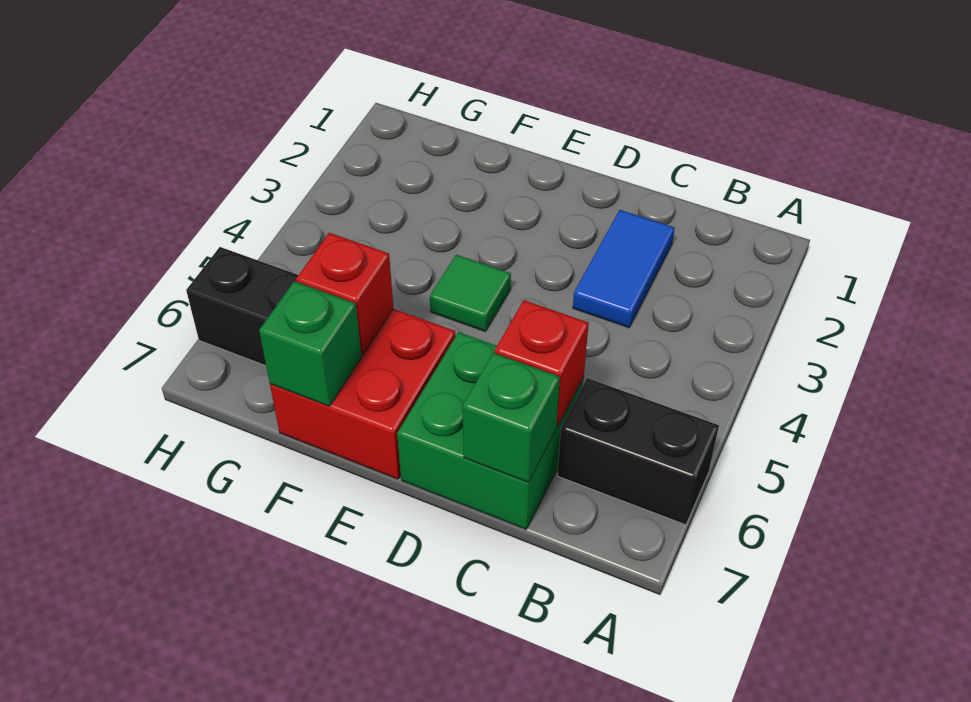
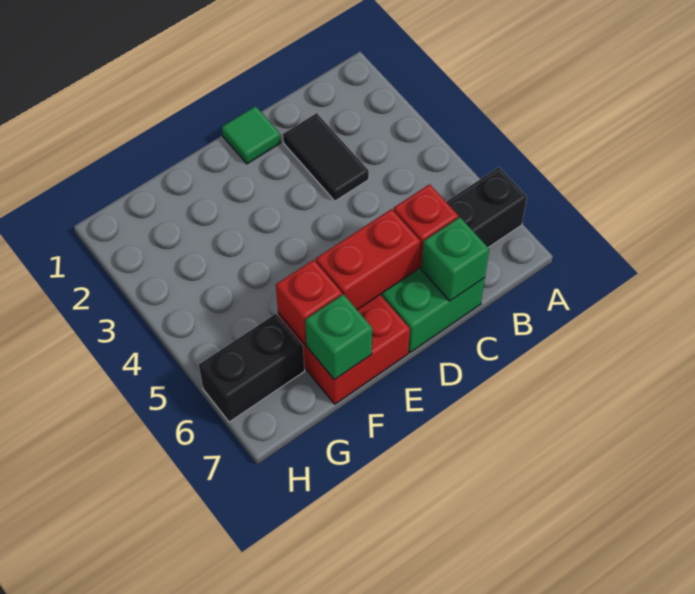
blue 1x2 tile [573,210,675,328] -> black 1x2 tile [283,113,369,201]
none -> red 1x2 brick [316,209,420,310]
green 1x1 tile [430,255,511,332] -> green 1x1 tile moved to [222,106,281,164]

